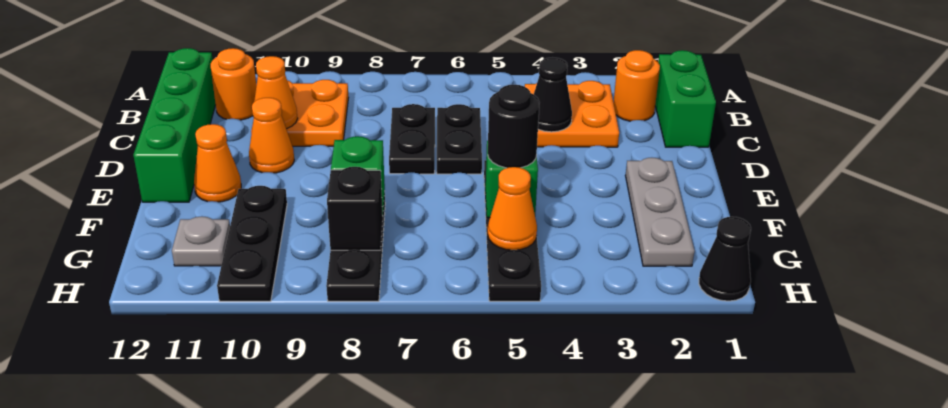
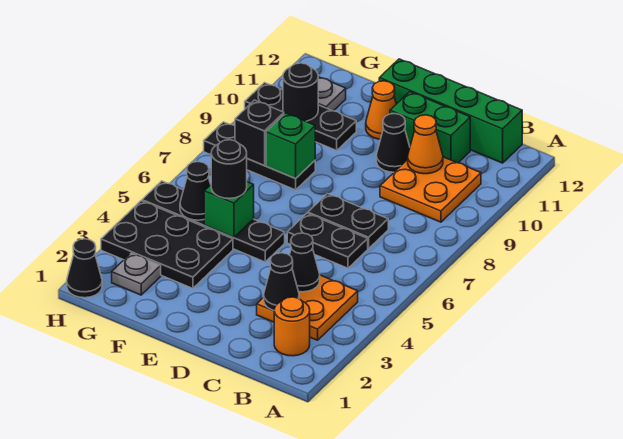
green 1x2 brick [655,50,716,147] -> green 1x2 brick moved to [390,92,470,163]
orange 1x1 round brick [211,48,256,120] -> none
none -> black 1x1 cone [264,253,299,310]
orange 1x1 cone [249,98,294,173] -> black 1x1 cone [376,114,410,172]
grey 1x3 plate [625,158,695,266] -> grey 1x1 plate [112,253,161,295]
none -> black 2x3 plate [101,201,233,288]
orange 1x1 cone [488,167,537,250] -> black 1x1 cone [180,162,211,220]
none -> black 1x1 round brick [283,63,318,121]

